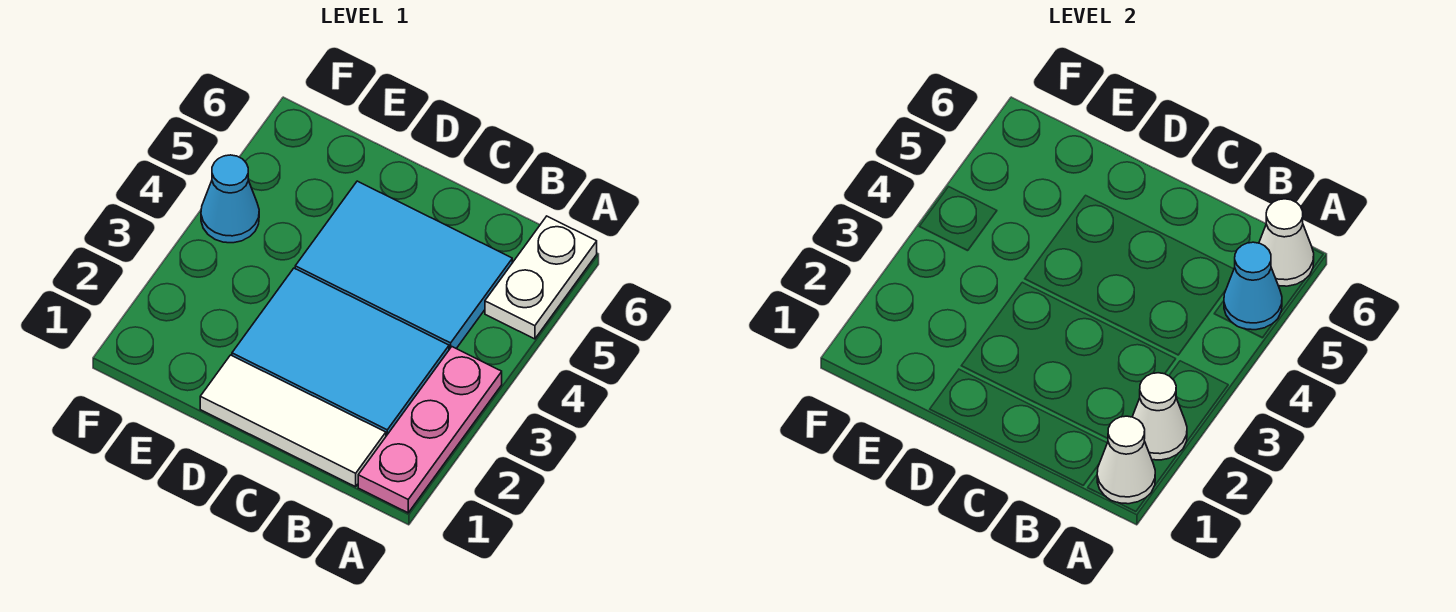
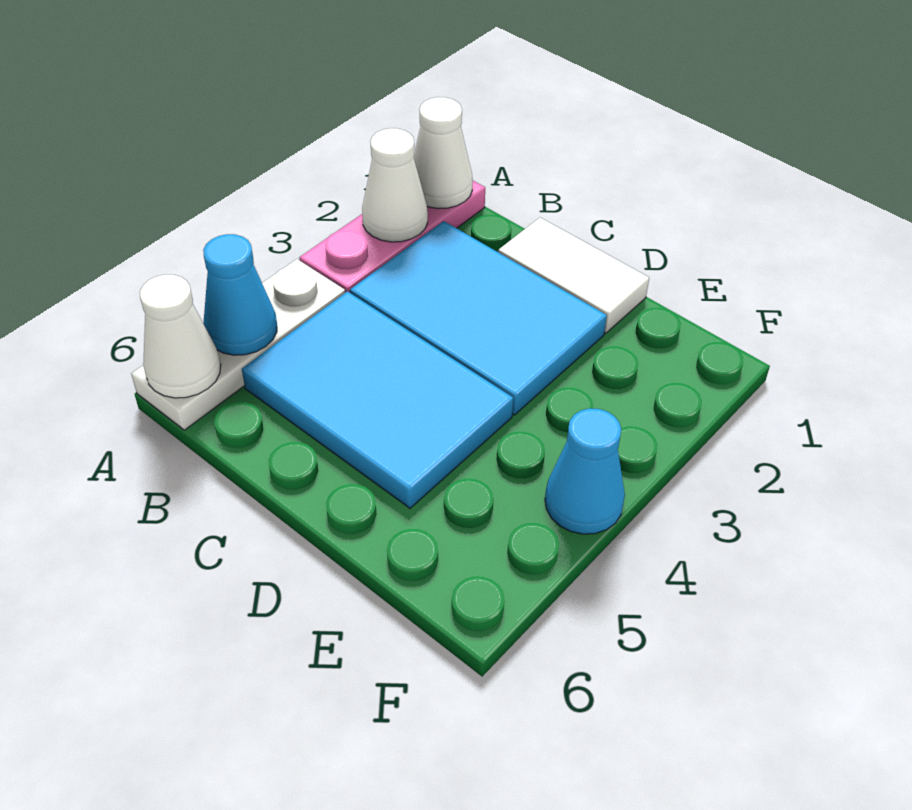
white 1x2 plate [485,216,597,339] -> white 1x3 plate [131,259,345,430]
white 1x3 tile [200,355,386,487] -> white 1x2 tile [498,218,649,333]

